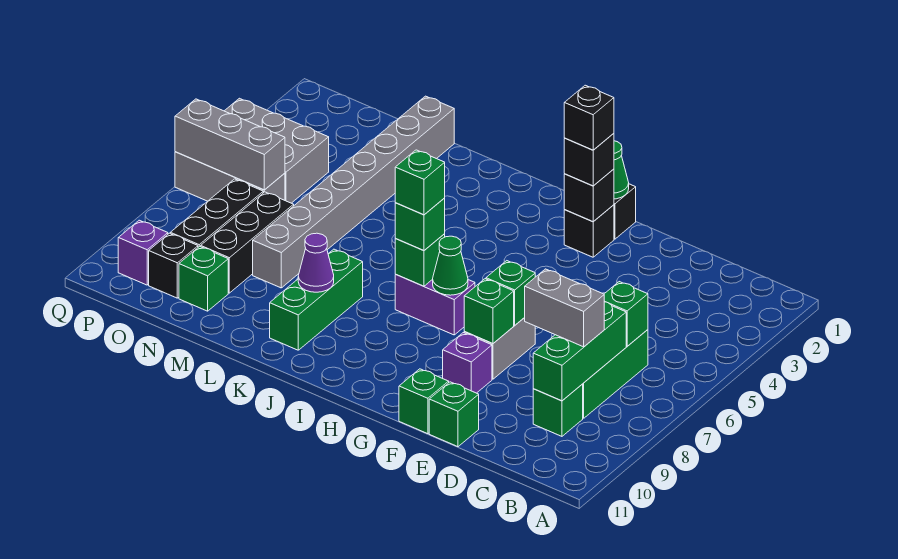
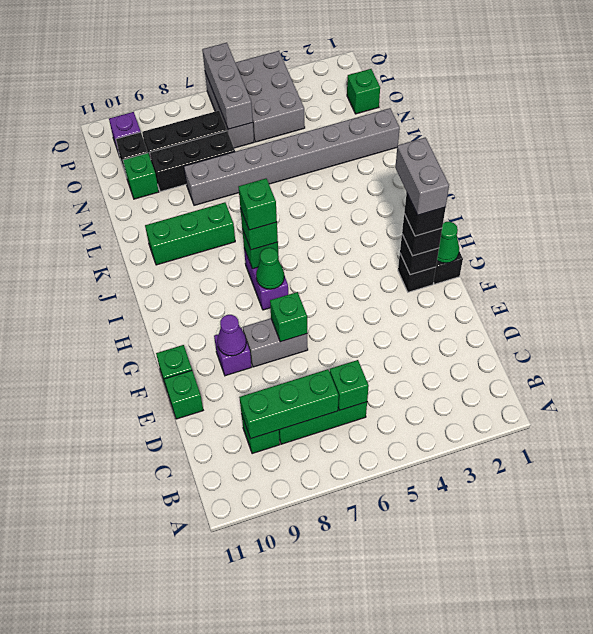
grey 1x2 brick [524,269,604,347] -> grey 1x2 brick moved to [395,137,449,215]
green 1x1 brick [464,279,514,344] -> green 1x1 brick moved to [347,69,380,114]
purple 1x1 cone [298,233,334,292] -> purple 1x1 cone moved to [217,315,246,356]

